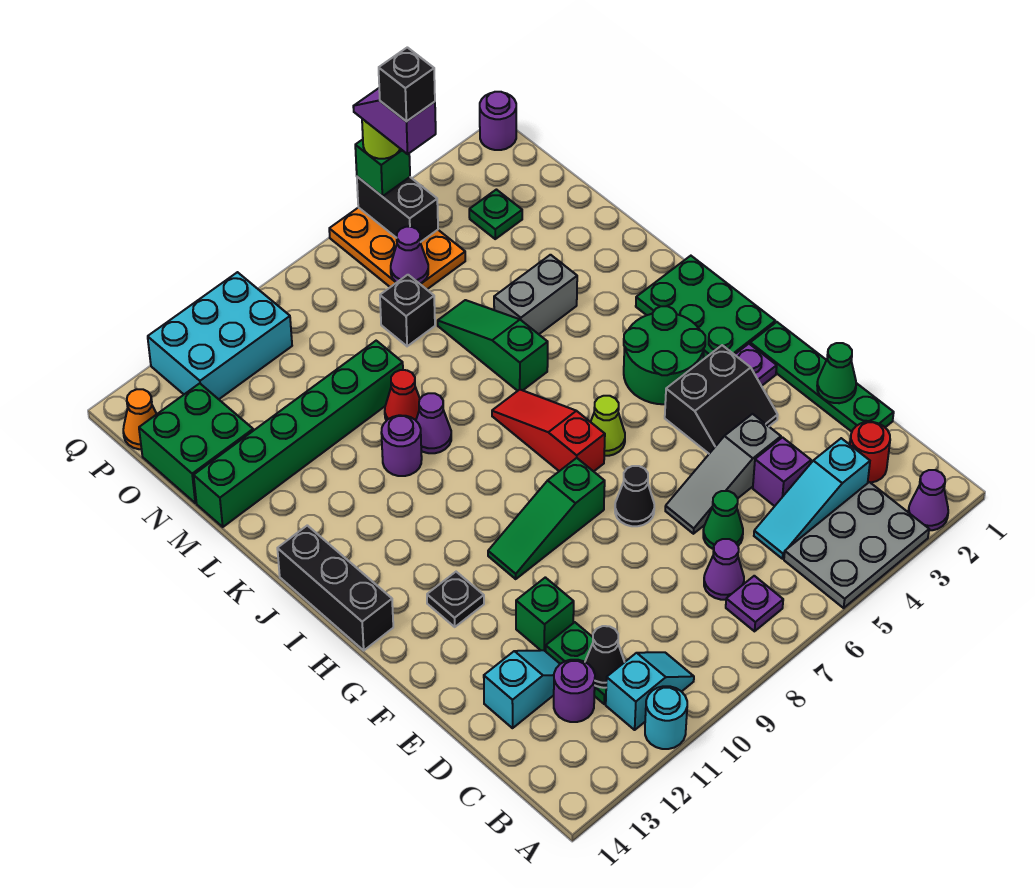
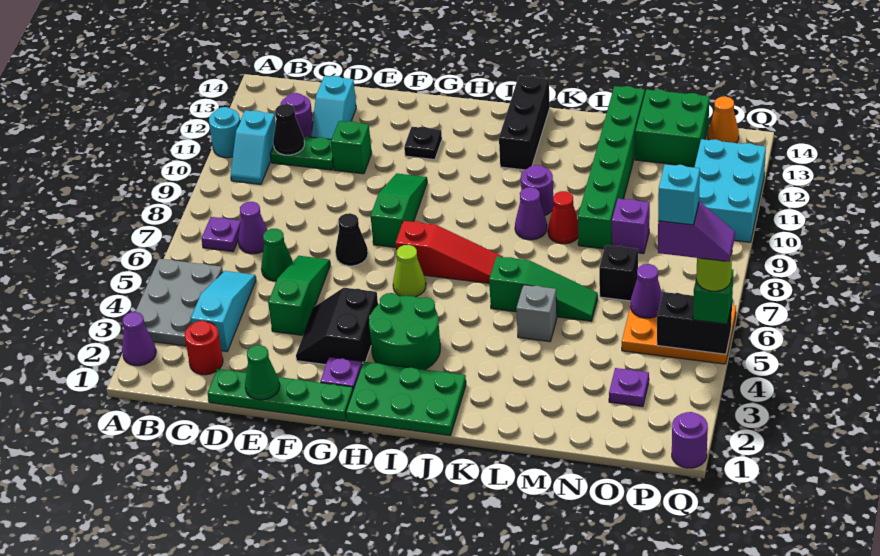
purple 1x1 brick [753,438,811,506] -> purple 1x1 brick moved to [612,199,650,254]
grey 1x3 slope [665,414,781,534] -> green 1x3 slope [268,256,330,335]
black 1x3 brick [277,525,393,650] -> black 1x3 brick turned to [499,76,550,170]
grey 1x2 brick [494,255,577,334] -> grey 1x1 brick [516,285,557,342]
green 1x1 plate [469,190,522,239] -> purple 1x1 plate [609,368,649,407]
black 1x1 brick [379,47,435,122] -> cyan 1x1 brick [658,164,700,225]

